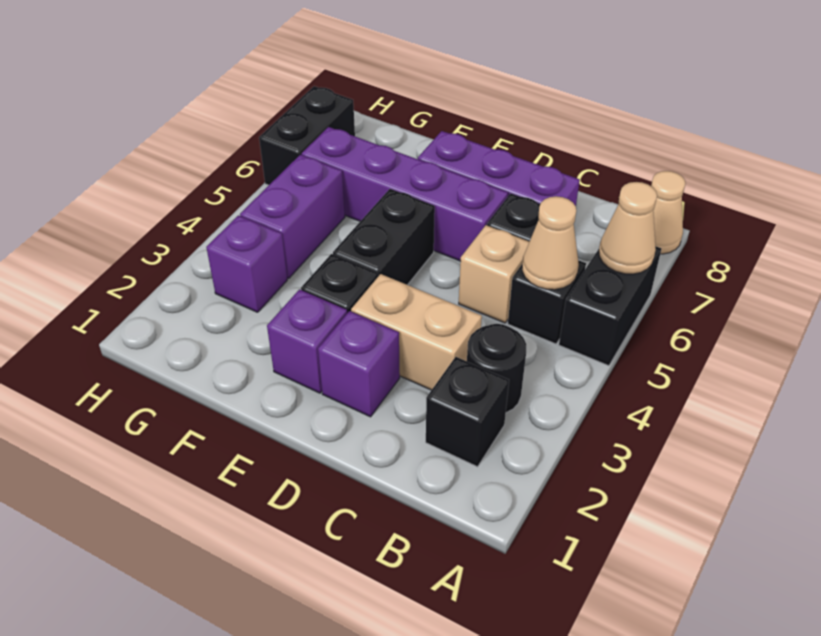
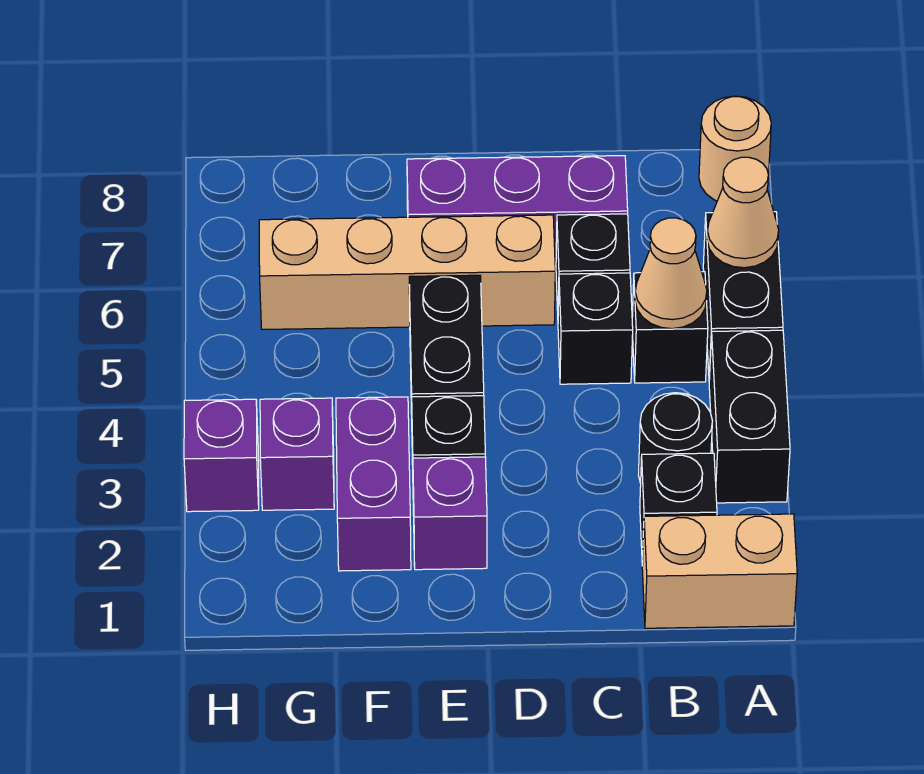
tan 1x1 cone [651,171,685,254] -> tan 1x1 round brick [699,96,771,201]
tan 1x2 brick [351,274,482,390] -> tan 1x2 brick moved to [642,514,797,628]
tan 1x1 brick [459,225,529,323] -> black 1x1 brick [558,273,633,384]
purple 1x1 brick [318,311,400,417] -> purple 1x1 brick moved to [184,399,259,512]
purple 1x4 brick [302,127,508,261] -> tan 1x4 brick [259,215,555,329]
purple 1x2 brick [240,155,345,278] -> purple 1x2 brick moved to [336,397,411,571]
black 1x2 brick [259,86,355,185] -> black 1x2 brick moved to [709,330,790,503]

